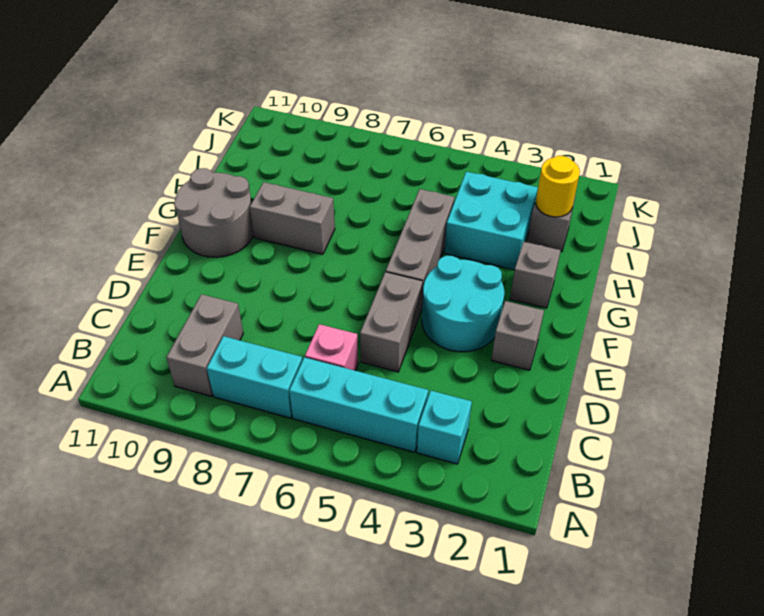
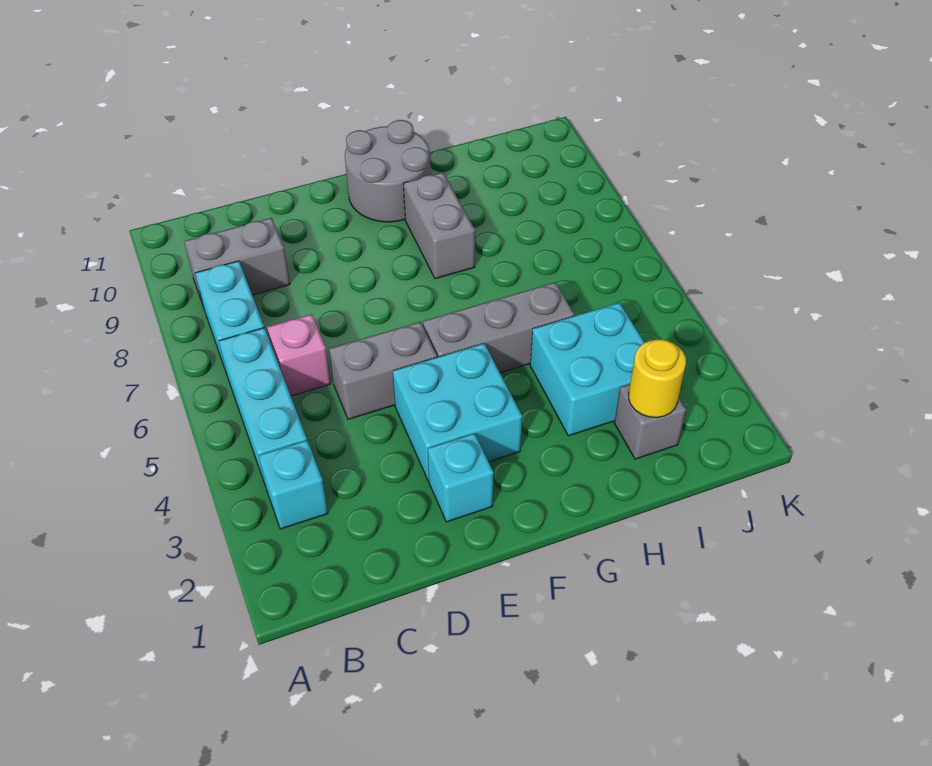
grey 1x1 brick [491,301,544,370] -> cyan 1x1 brick [428,433,494,522]
cyan 2x2 round brick [422,256,504,352] -> cyan 2x2 brick [393,343,522,481]
grey 1x1 brick [510,242,561,308] -> none

